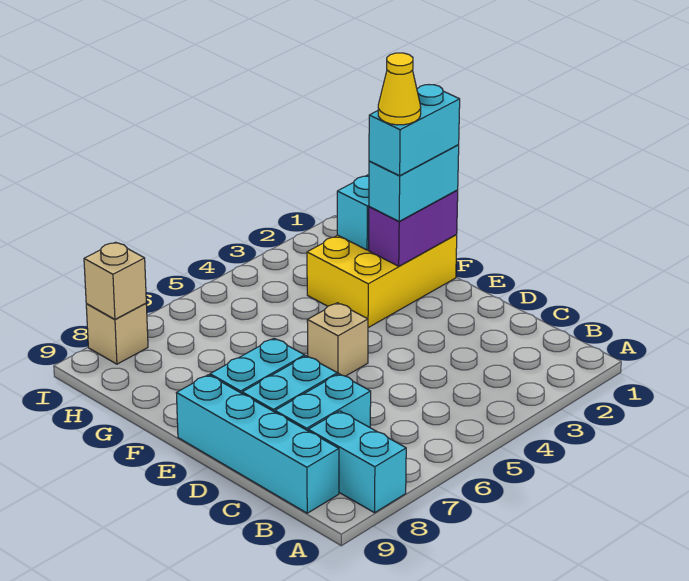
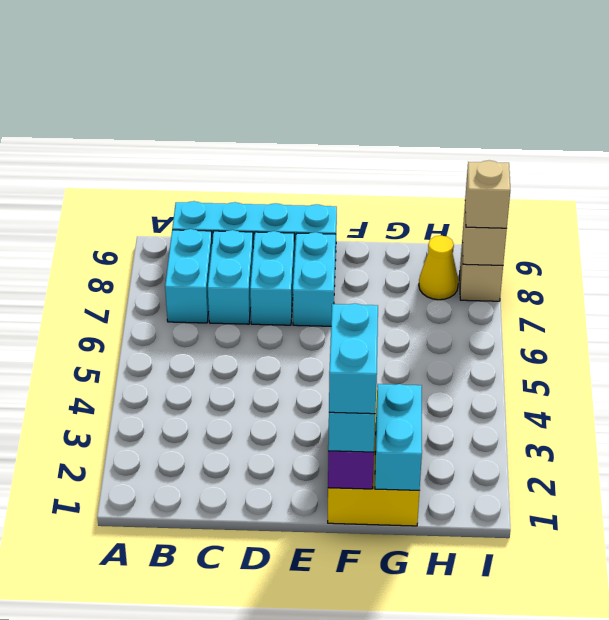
cyan 1x2 brick [308,411,406,513] -> cyan 1x2 brick turned to [165,229,212,323]
tan 1x1 brick [307,303,368,376] -> tan 1x1 brick moved to [465,160,510,229]
yellow 1x1 cone [378,53,421,125] -> yellow 1x1 cone moved to [419,235,458,300]

